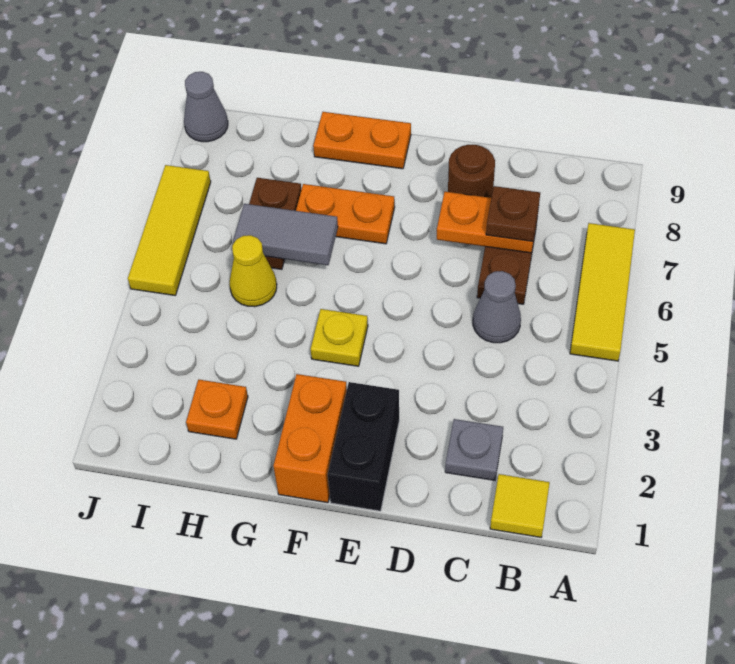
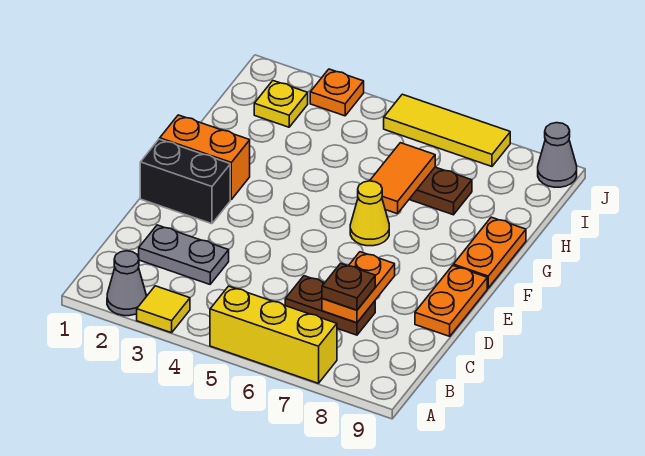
yellow 1x3 tile [570,223,635,361] -> yellow 1x3 brick [210,286,337,383]
yellow 1x1 tile [490,474,550,537] -> yellow 1x1 tile moved to [137,286,190,333]
grey 1x1 plate [445,419,503,480] -> grey 1x2 plate [139,225,229,284]
grey 1x1 cone [473,271,521,343] -> grey 1x1 cone moved to [107,251,146,316]
brown 1x1 round brick [448,145,495,198] -> none
yellow 1x1 plate [311,309,368,366] -> yellow 1x1 plate moved to [254,81,308,127]
orange 1x2 plate [296,184,395,244] -> orange 1x2 plate moved to [415,265,487,336]
grey 1x2 tile [233,204,338,265] -> orange 1x2 tile [370,143,435,214]
orange 1x1 plate [186,380,248,439] -> orange 1x1 plate moved to [310,69,364,116]
yellow 1x1 cone [229,235,277,307] -> yellow 1x1 cone moved to [350,181,389,246]

